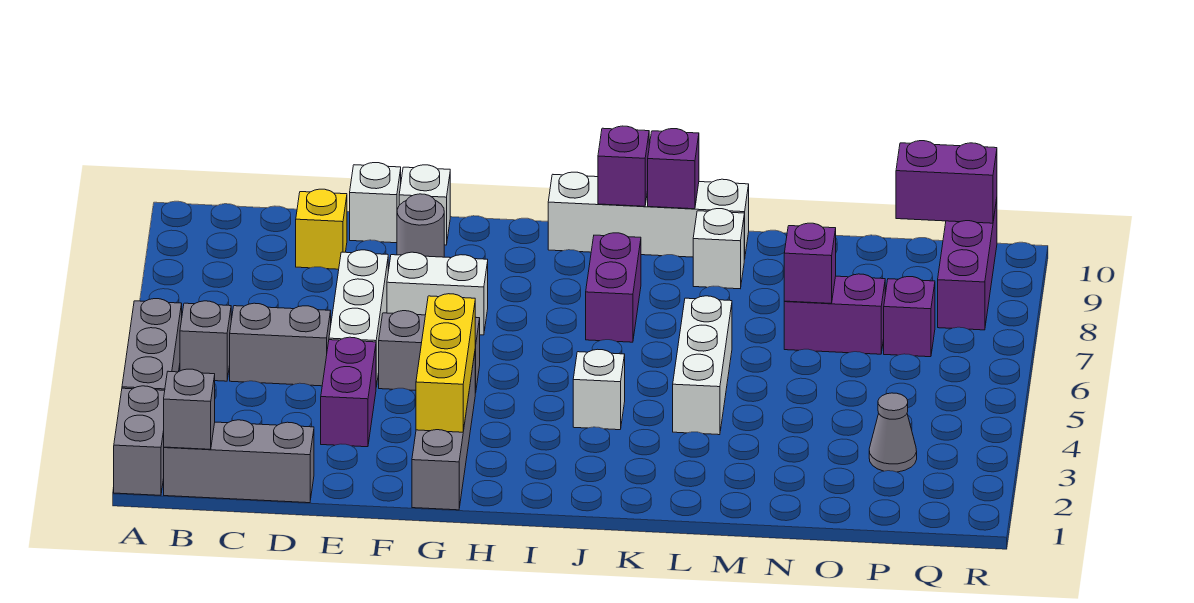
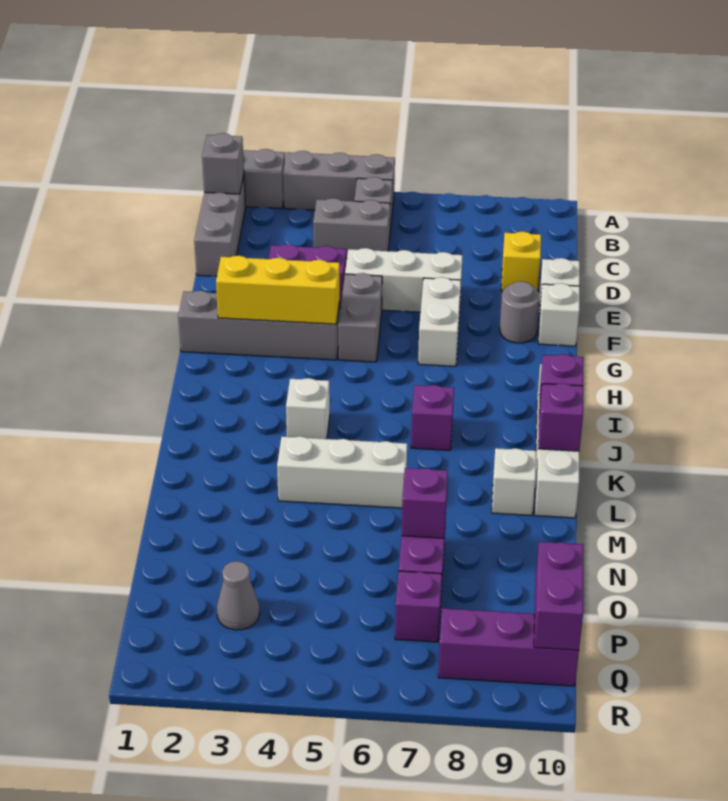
grey 1x2 brick [230,303,331,386] -> grey 1x2 brick turned to [313,198,390,259]
purple 1x2 brick [586,233,641,342] -> purple 1x1 brick [411,385,454,450]

